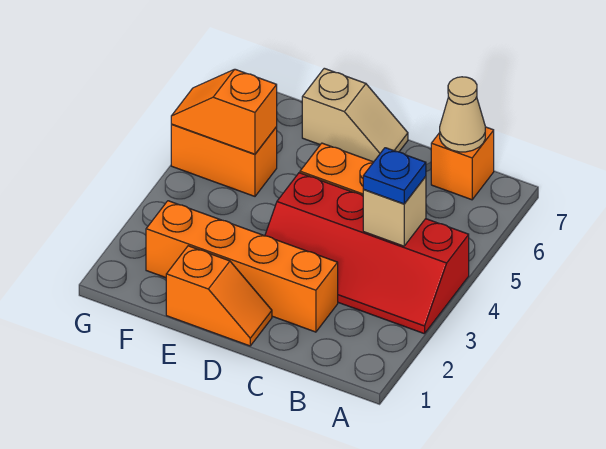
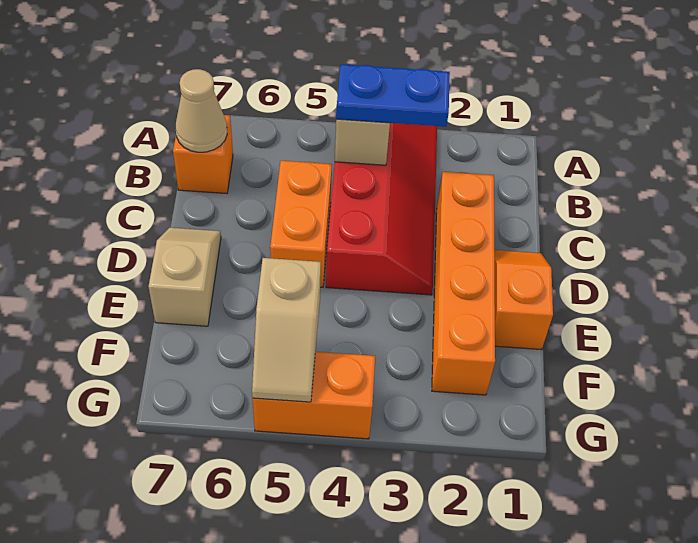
blue 1x1 plate [363,148,426,204] -> blue 1x2 plate [336,64,450,127]
orange 1x2 brick [171,124,277,196] -> orange 1x2 brick turned to [253,352,375,439]
orange 1x2 slope [171,69,277,154] -> tan 1x2 slope [252,258,321,402]

